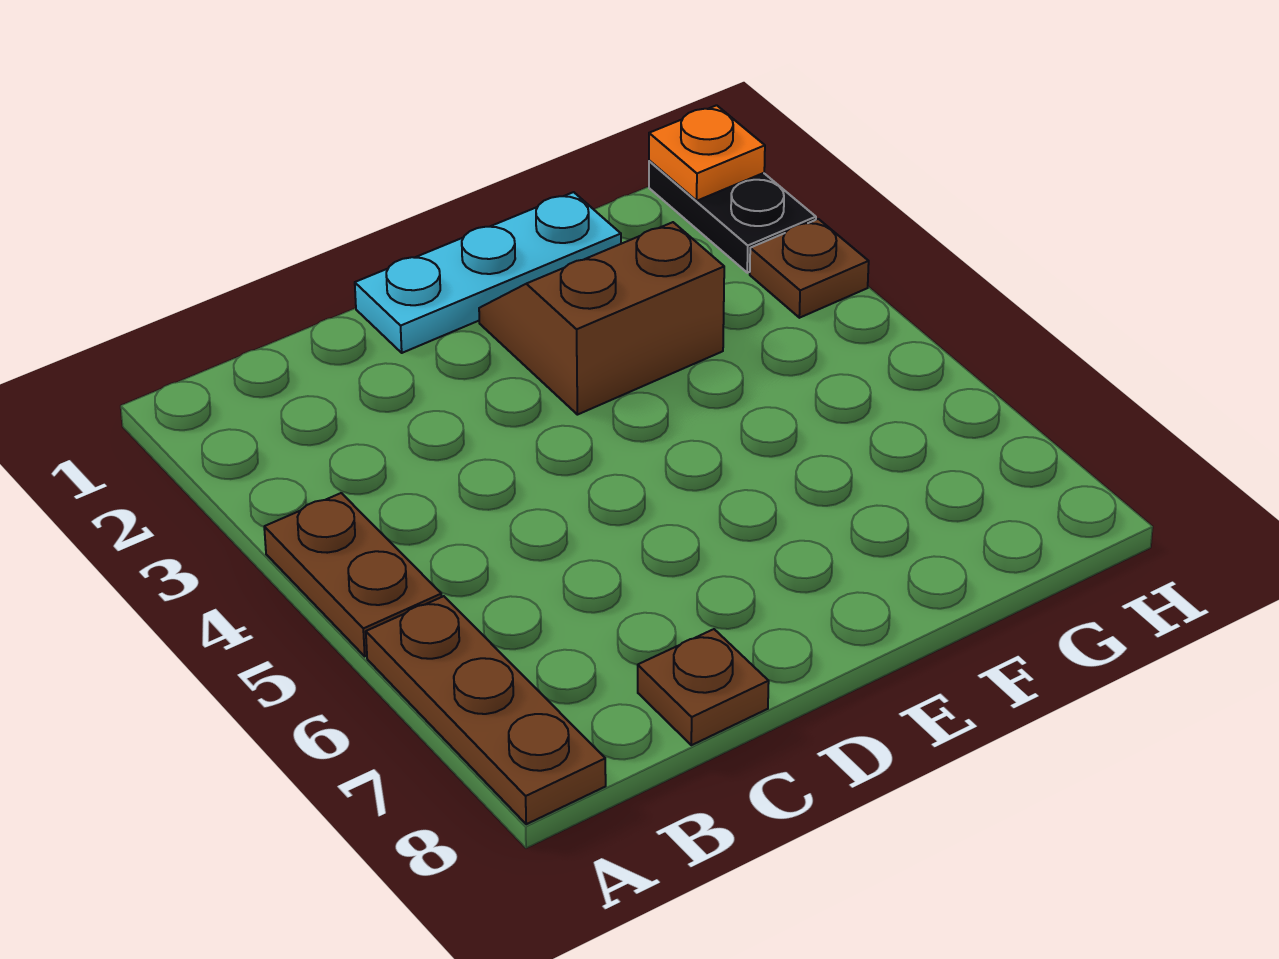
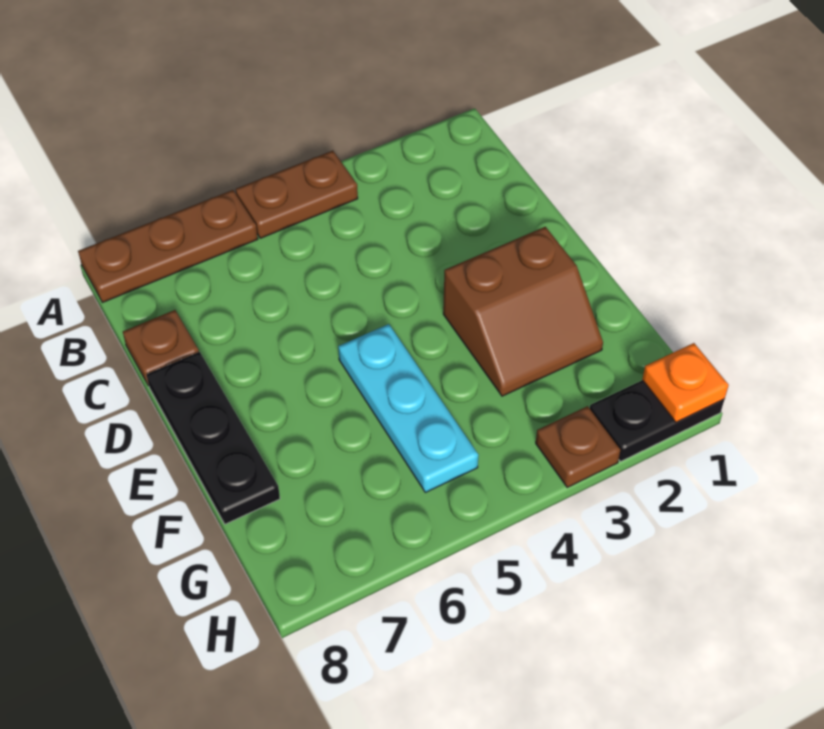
cyan 1x3 plate [355,192,621,353] -> cyan 1x3 plate moved to [338,324,478,492]
none -> black 1x3 plate [146,352,280,524]
brown 2x2 slope [479,222,724,415] -> brown 2x2 slope turned to [443,227,603,396]

